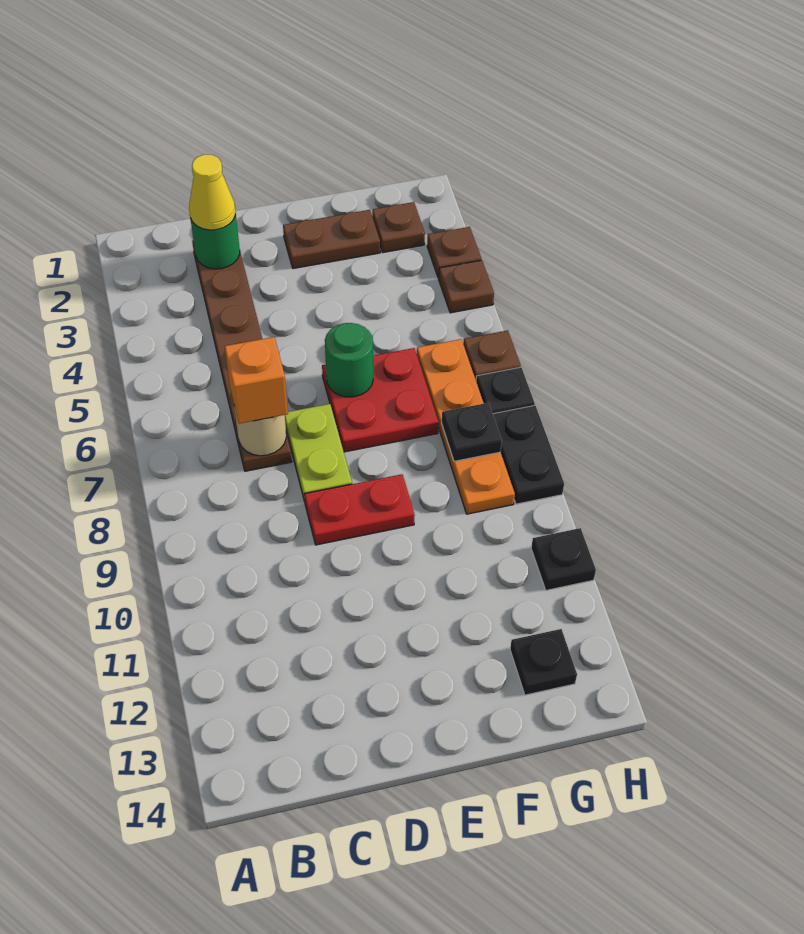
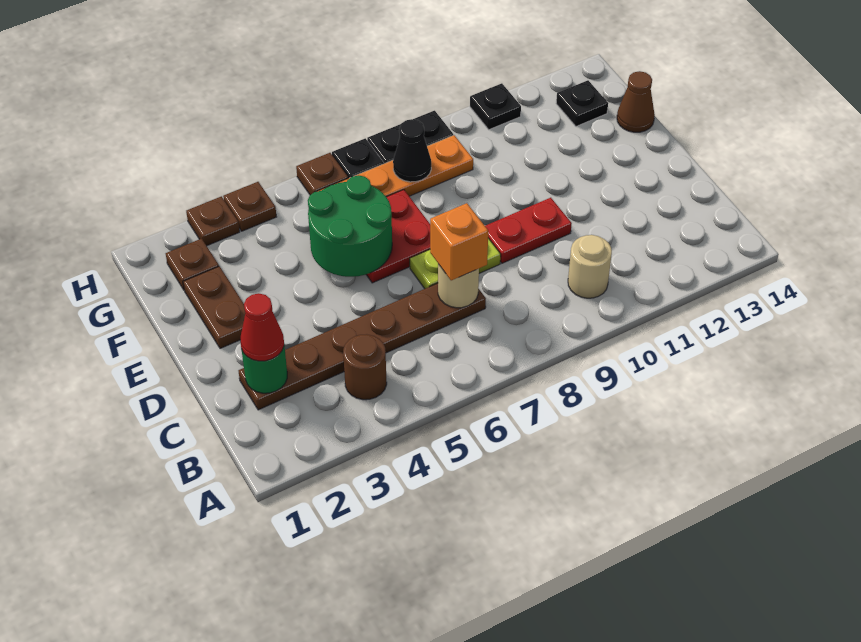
none -> brown 1x1 round brick [343,334,387,400]
none -> tan 1x1 round brick [568,235,612,298]
yellow 1x1 cone [189,154,235,230] -> red 1x1 cone [240,293,284,361]
red 1x2 plate [304,474,415,545] -> red 1x2 plate turned to [485,198,572,263]
green 1x1 round brick [325,323,373,397] -> green 2x2 round brick [308,175,392,277]
none -> brown 1x1 cone [617,71,655,132]
black 1x1 plate [442,403,502,461] -> black 1x1 cone [393,119,431,182]

